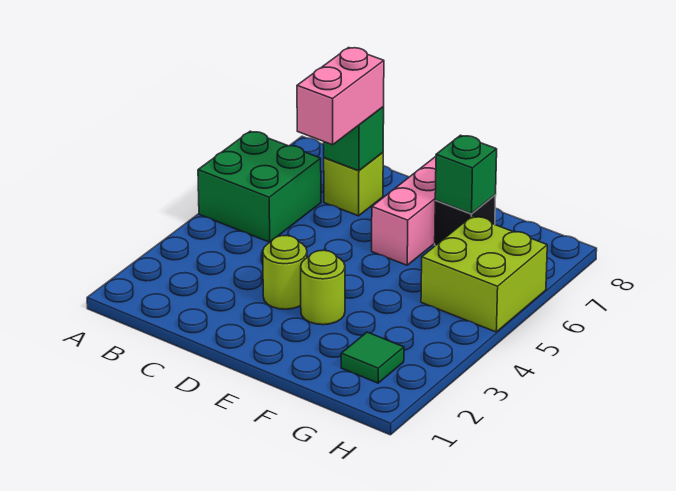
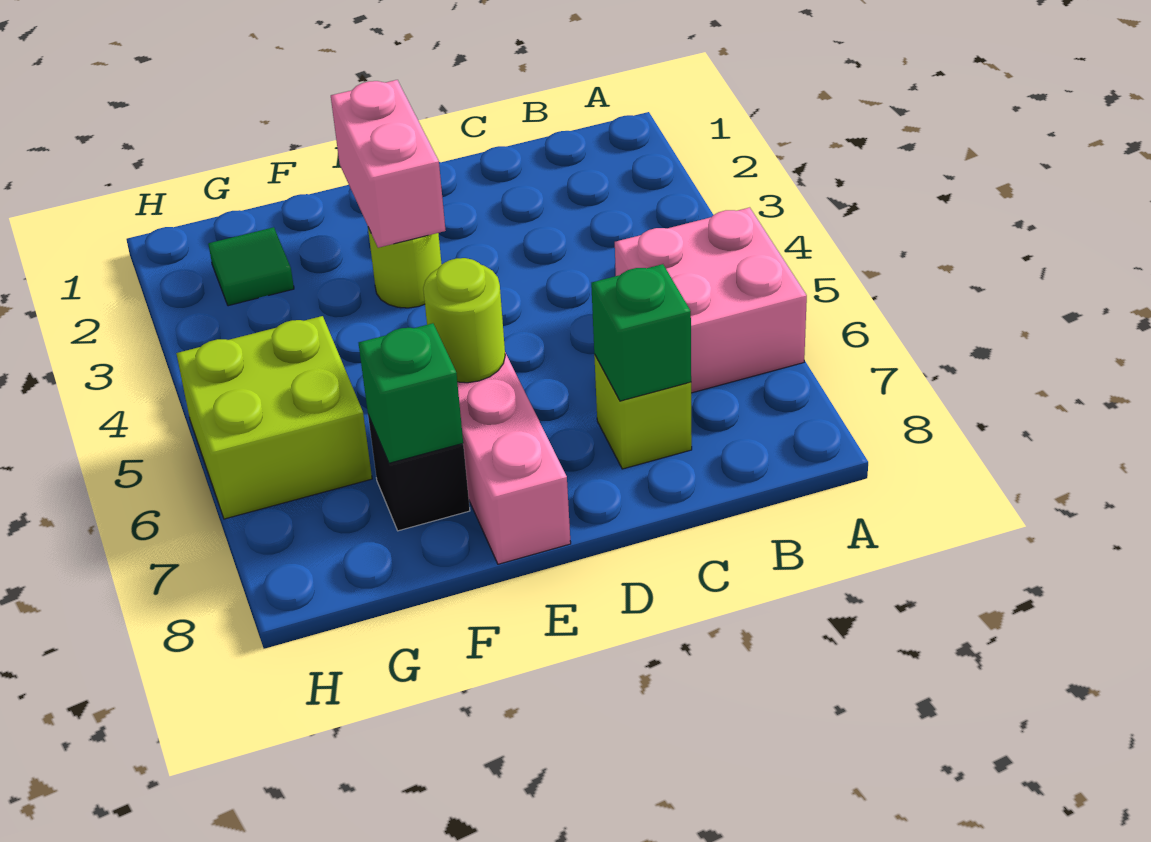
green 2x2 brick [198,131,321,242] -> pink 2x2 brick [615,207,807,393]
pink 1x2 brick [297,48,384,145] -> pink 1x2 brick moved to [331,80,446,248]
lime 1x1 round brick [263,236,307,309] -> lime 1x1 round brick moved to [423,258,505,383]

